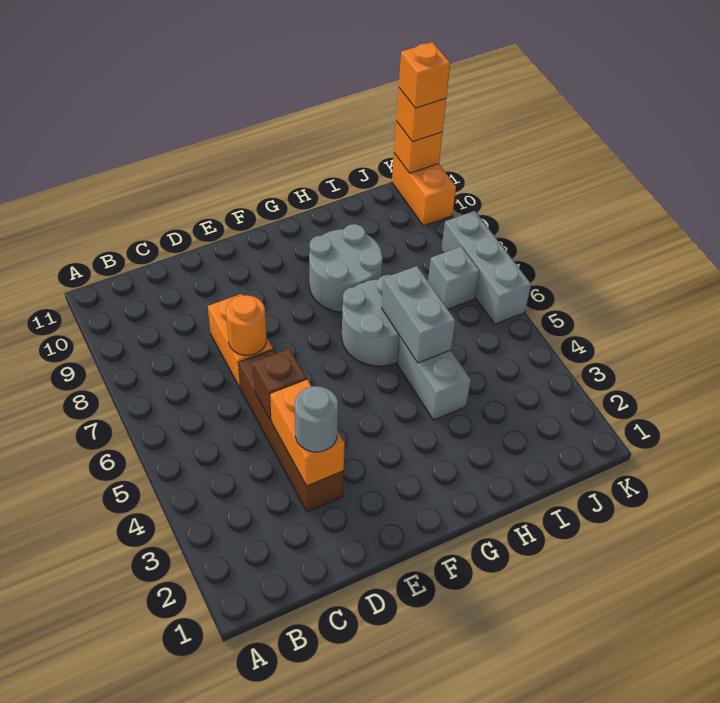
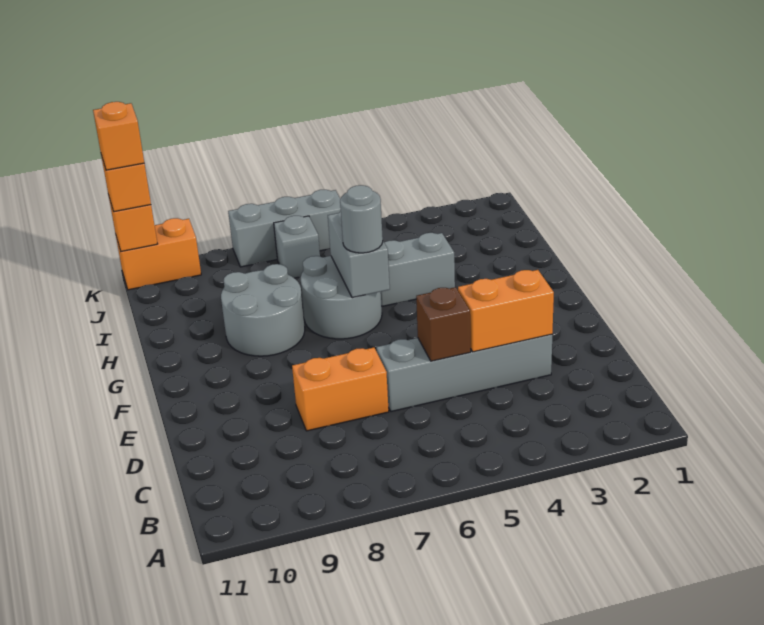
brown 1x4 brick [239,349,344,512] -> grey 1x4 brick [376,334,552,412]
grey 1x1 round brick [295,386,338,452] -> grey 1x1 round brick moved to [340,185,383,253]
orange 1x1 round brick [226,295,267,355] -> none
grey 1x2 brick [382,266,455,363] -> grey 1x2 brick turned to [328,211,390,298]

